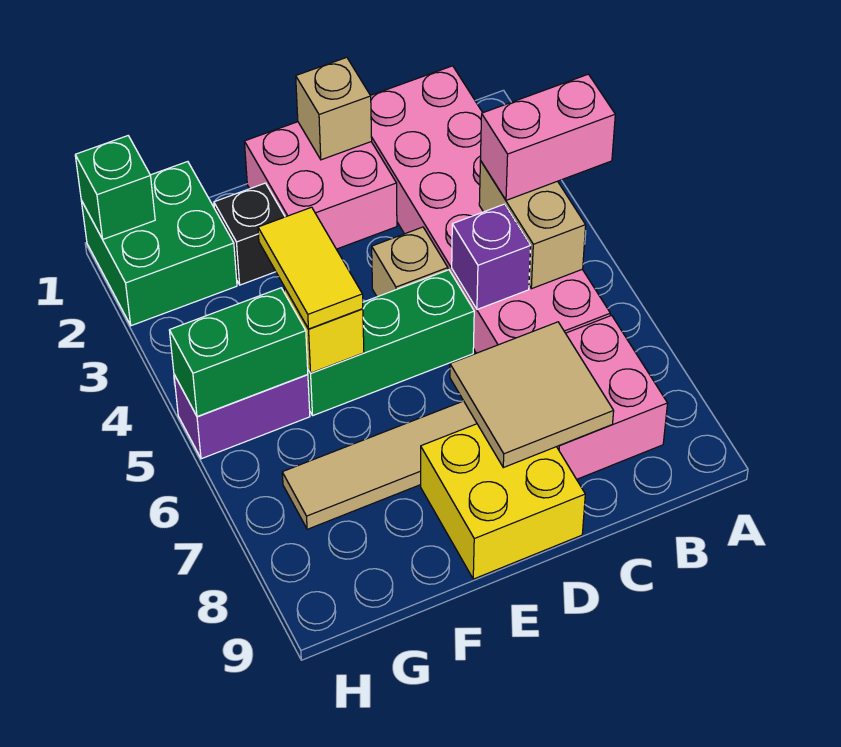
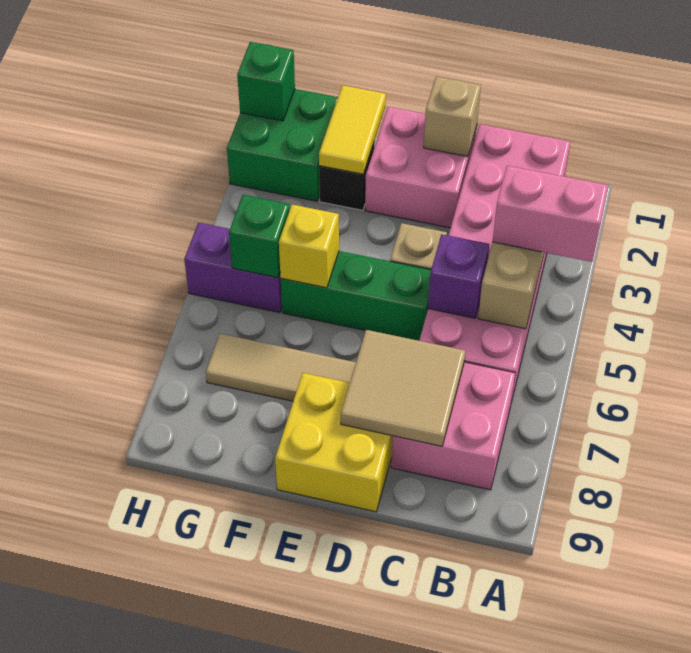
yellow 1x2 tile [258,207,363,329] -> yellow 1x2 tile moved to [319,85,386,174]
green 1x2 brick [169,288,308,417] -> green 1x1 brick [229,195,290,278]

